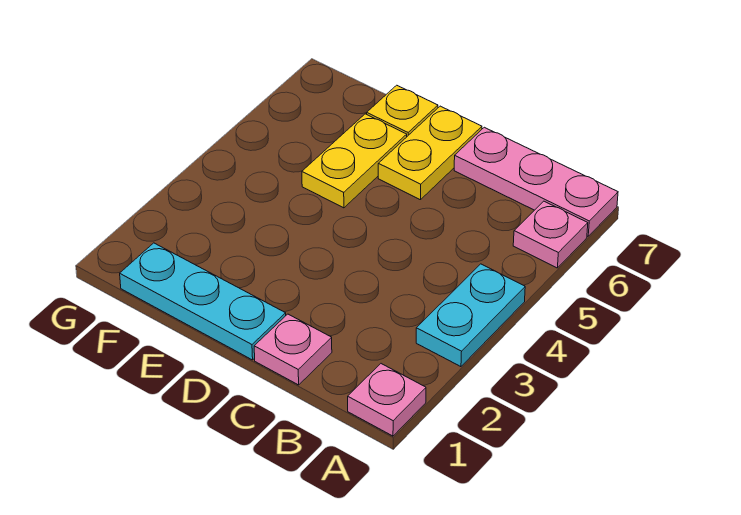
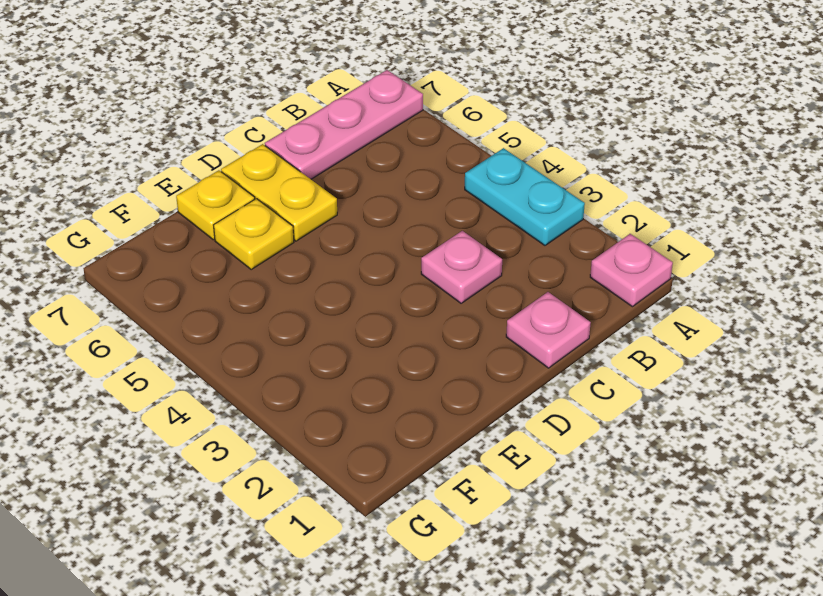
pink 1x1 plate [513,201,588,268] -> pink 1x1 plate moved to [421,231,502,303]
cyan 1x3 plate [120,243,286,360] -> none
yellow 1x2 plate [302,114,407,208] -> yellow 1x1 plate [214,199,294,269]

